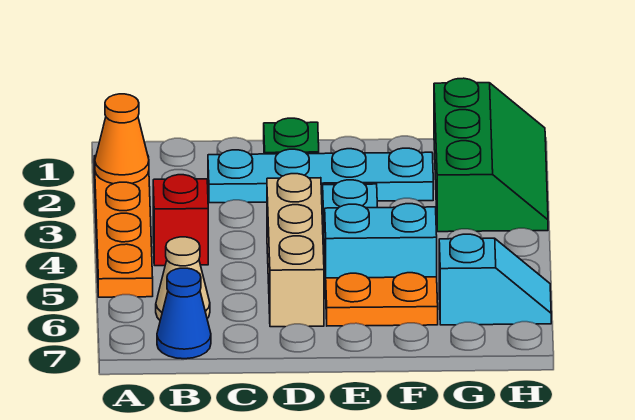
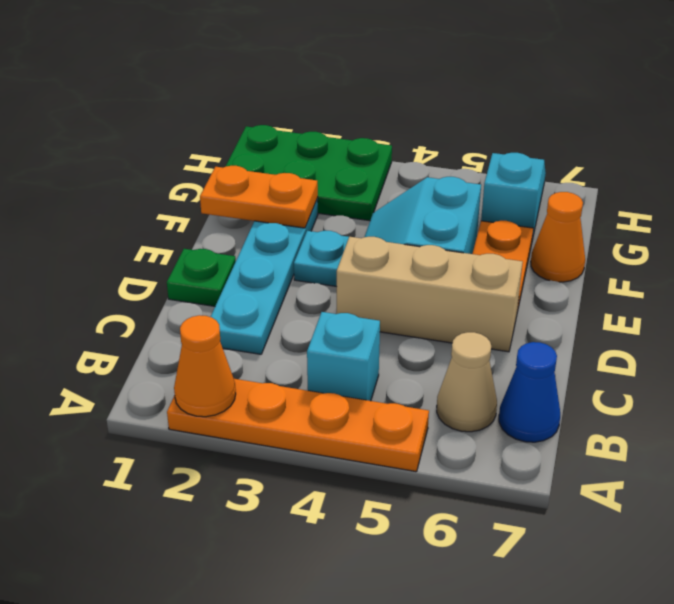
red 1x1 brick [153,175,208,266] -> cyan 1x1 brick [307,312,380,401]
none -> orange 1x2 plate [200,166,318,228]
none -> orange 1x1 cone [531,192,585,282]
green 2x3 slope [434,78,548,232] -> green 2x3 plate [225,125,392,221]

